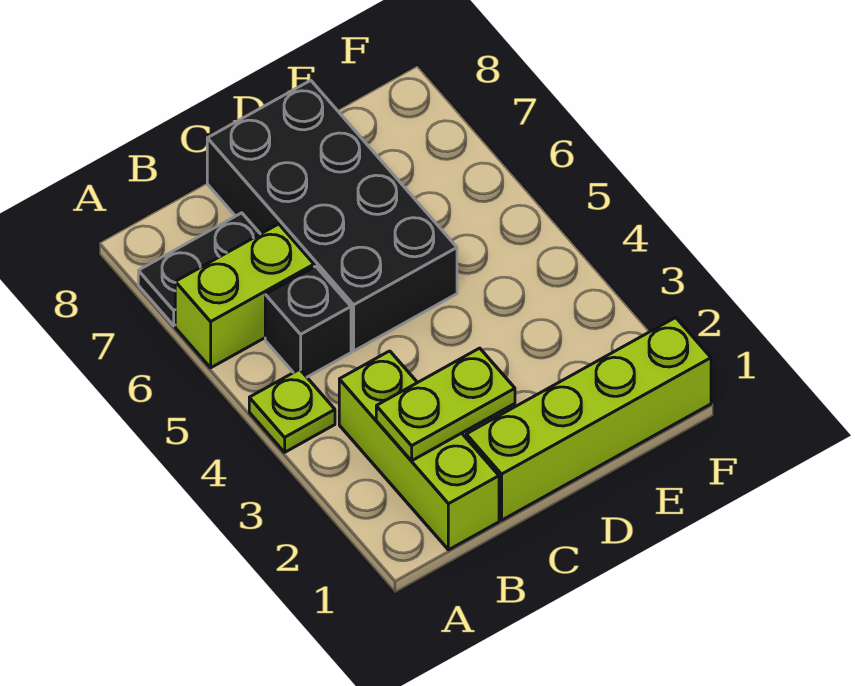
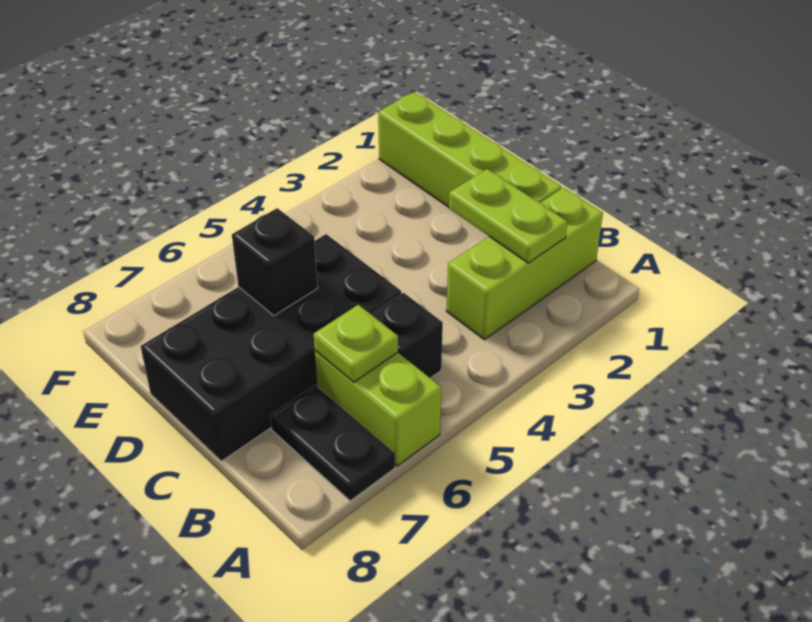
lime 1x1 plate [249,369,335,452] -> lime 1x1 plate moved to [314,305,398,382]
none -> black 1x1 brick [232,208,318,316]

